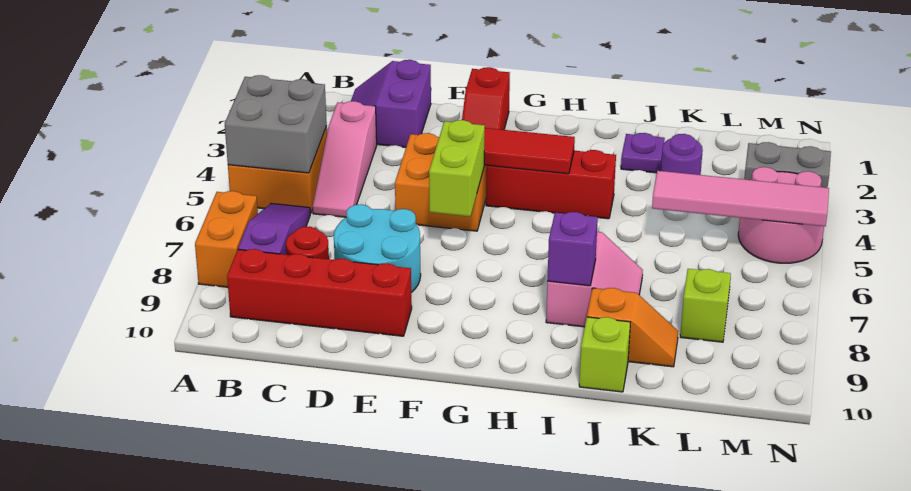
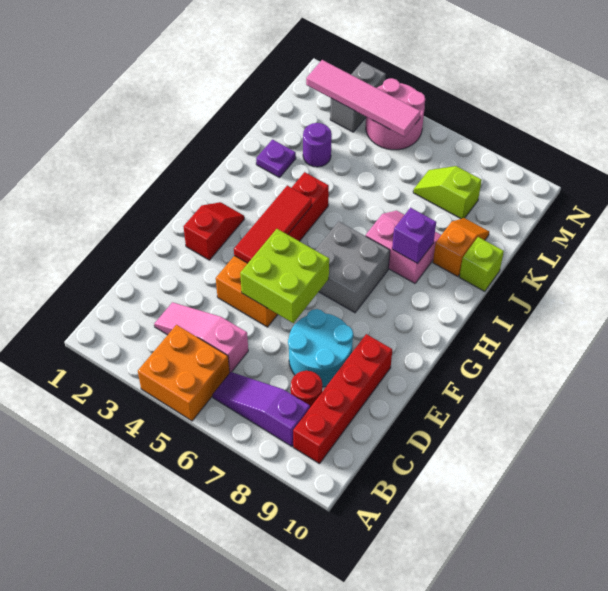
grey 2x2 brick [225,75,327,173] -> grey 2x2 brick moved to [316,222,390,313]
orange 1x2 brick [195,191,258,287] -> none
purple 2x2 slope [351,60,431,147] -> none
pink 1x3 slope [313,101,377,217] -> pink 1x3 slope turned to [154,302,248,372]
red 1x2 slope [462,67,510,130] -> red 1x2 slope turned to [184,202,244,260]
lime 1x2 brick [429,120,485,217] -> lime 2x2 brick [240,229,329,323]
pink 1x4 tile [652,171,829,226] -> pink 1x4 tile turned to [306,60,421,137]

